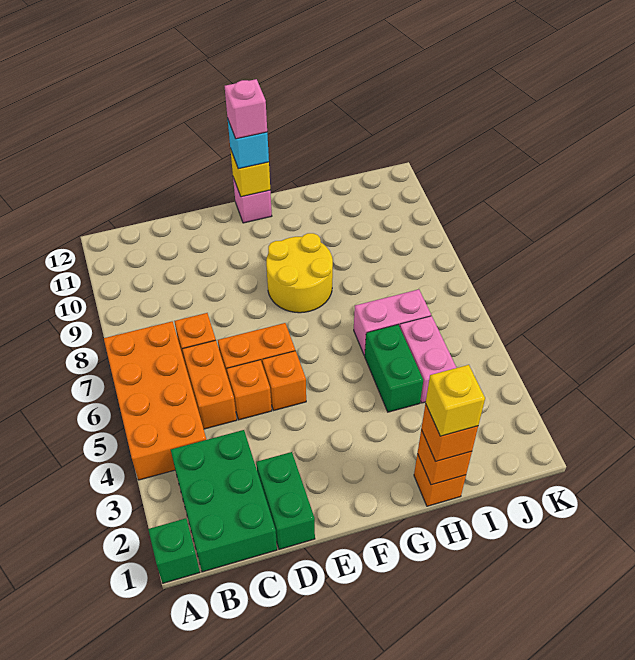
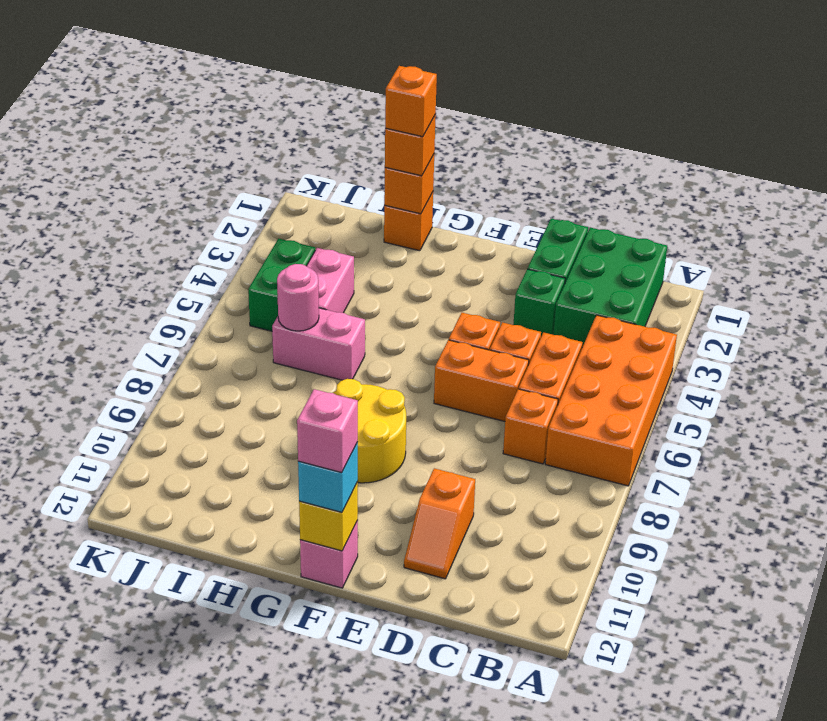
green 1x1 brick [148,518,200,583] -> green 1x1 brick moved to [513,269,565,336]
none -> orange 1x2 slope [404,468,475,579]
yellow 1x1 brick [426,365,485,436] -> orange 1x1 brick [385,66,437,137]
green 1x2 brick [365,325,423,412] -> green 1x2 brick moved to [248,238,315,331]
none -> pink 1x1 round brick [277,264,319,331]

